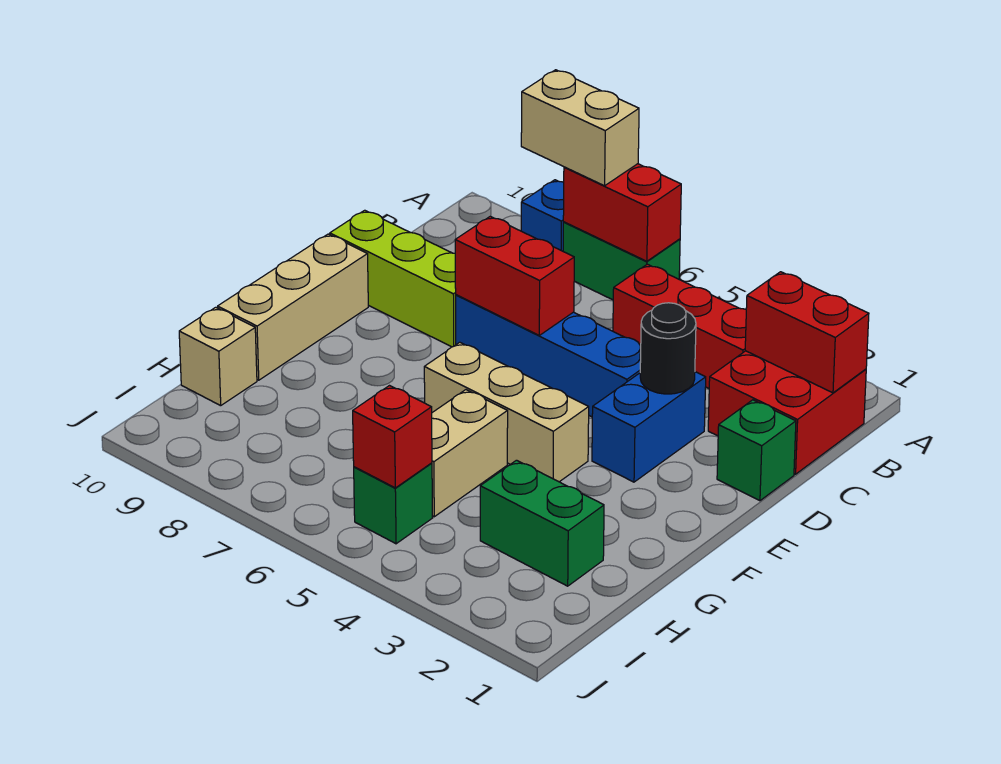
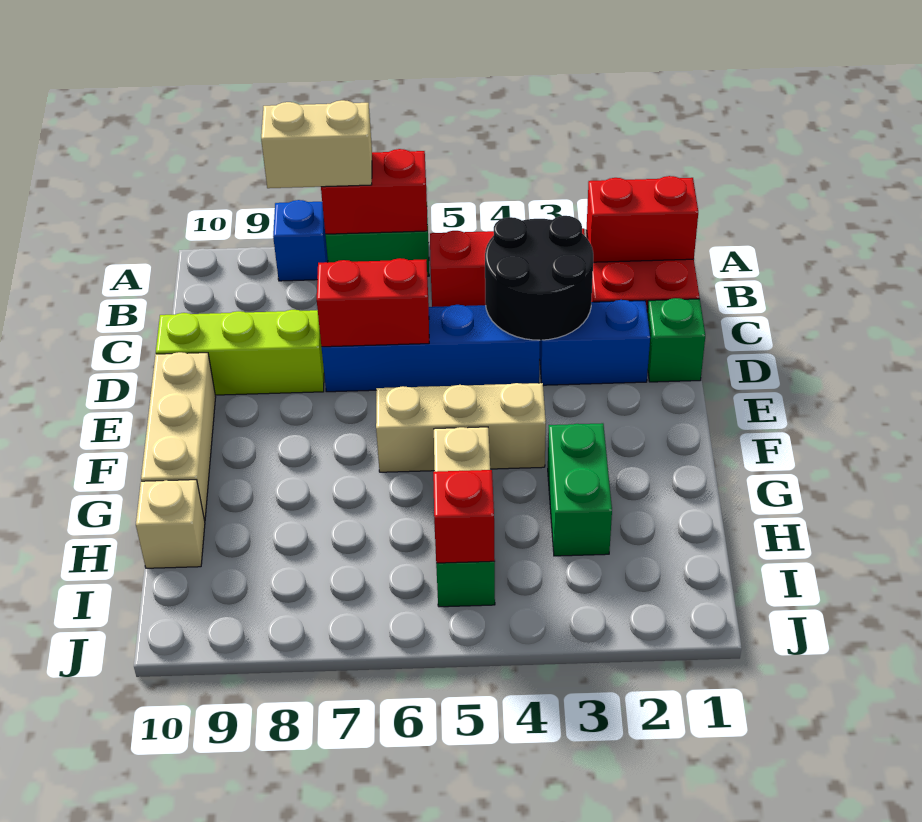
blue 1x2 brick [592,372,706,482] -> blue 1x2 brick turned to [540,300,650,385]
black 1x1 round brick [640,303,696,394] -> black 2x2 round brick [485,216,593,340]
green 1x2 brick [480,460,604,586] -> green 1x2 brick turned to [548,423,612,556]

